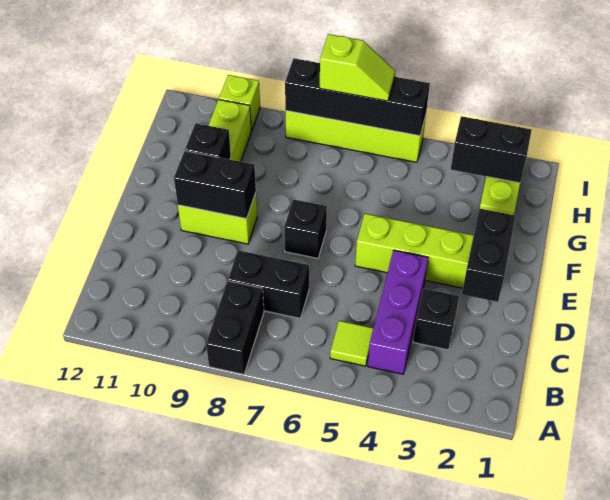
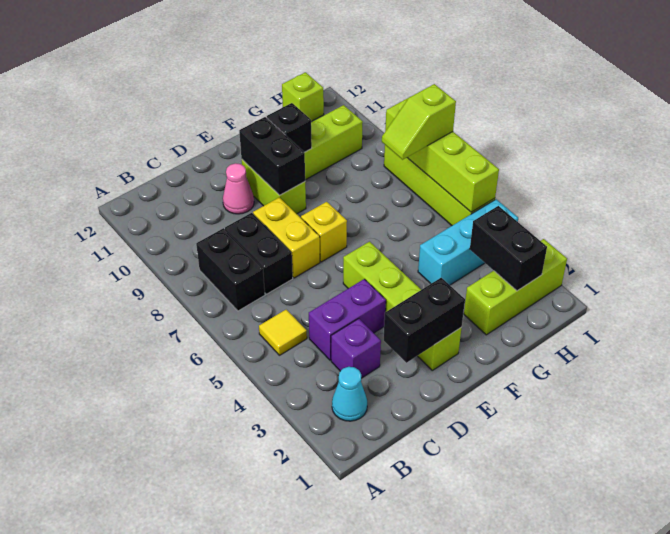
black 1x2 brick [206,281,264,374] -> black 1x2 brick turned to [196,228,265,311]
none -> cyan 1x1 cone [332,367,367,421]
purple 1x3 brick [368,250,428,374] -> purple 1x2 brick [309,279,386,360]
lime 1x1 tile [330,321,373,366] -> yellow 1x1 tile [259,310,307,355]
black 1x1 brick [413,289,459,350] -> purple 1x1 brick [331,319,381,378]
none -> yellow 1x2 brick [253,197,320,278]
none -> pink 1x1 cone [223,163,254,214]
black 1x1 brick [284,199,327,258] -> yellow 1x1 brick [301,202,347,262]
none -> cyan 1x3 brick [418,199,518,285]
black 1x4 brick [285,58,430,136] -> lime 1x4 brick [385,98,499,212]
lime 1x2 slope [320,34,395,101] -> lime 1x2 slope turned to [382,84,456,160]
lime 1x1 brick [219,75,260,131] -> lime 1x1 brick moved to [282,72,324,122]

